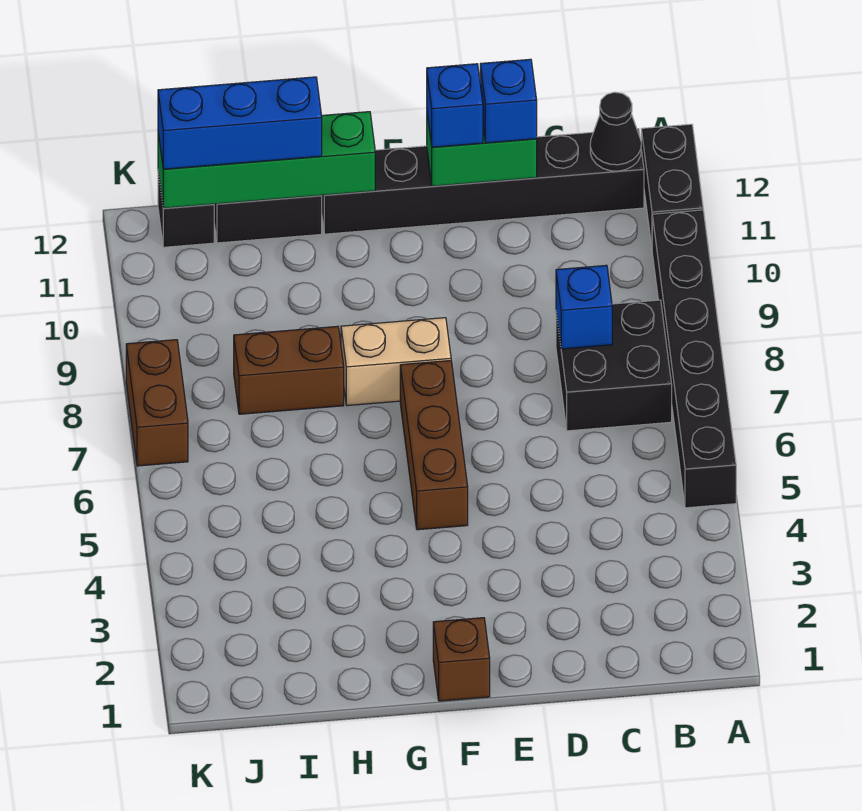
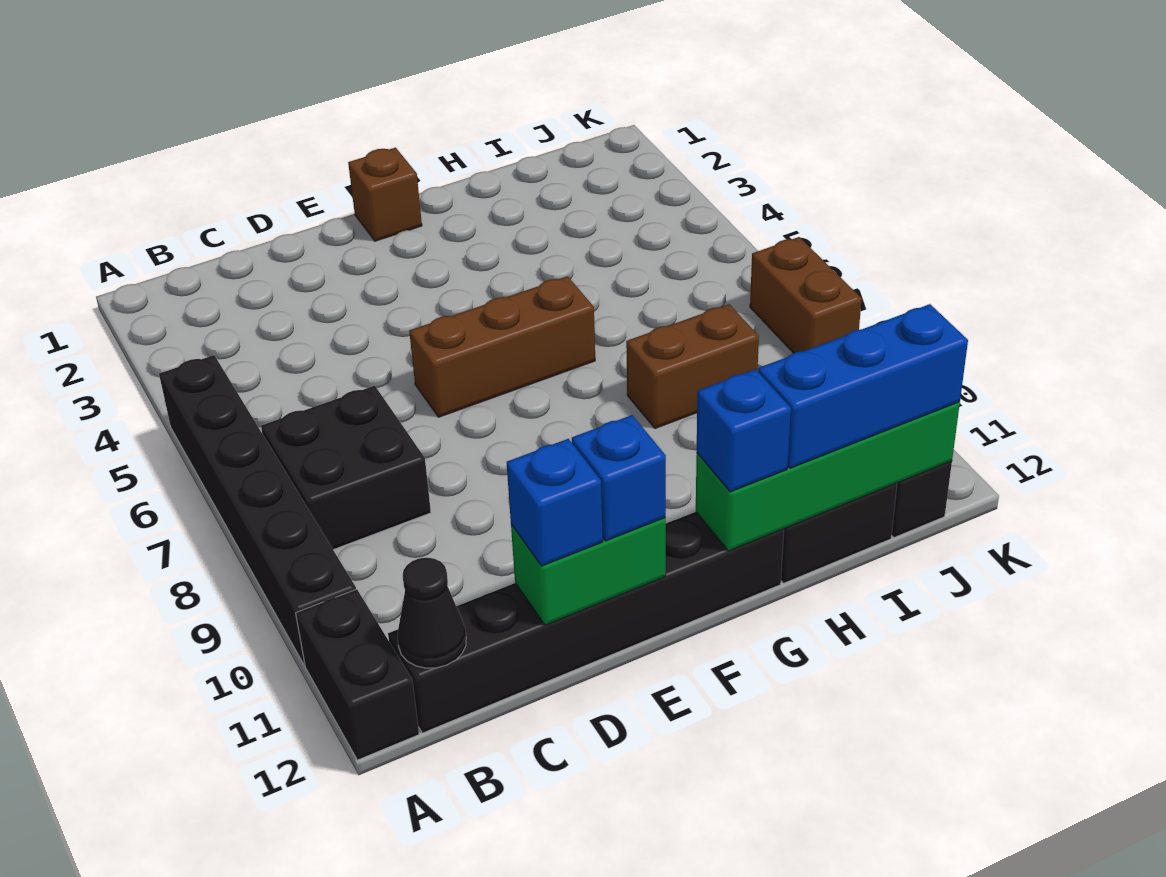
blue 1x1 brick [556,265,612,349] -> blue 1x1 brick moved to [697,369,791,492]
brown 1x3 brick [400,361,468,530] -> brown 1x3 brick turned to [409,276,595,417]
tan 1x2 brick [341,318,451,406] -> none

